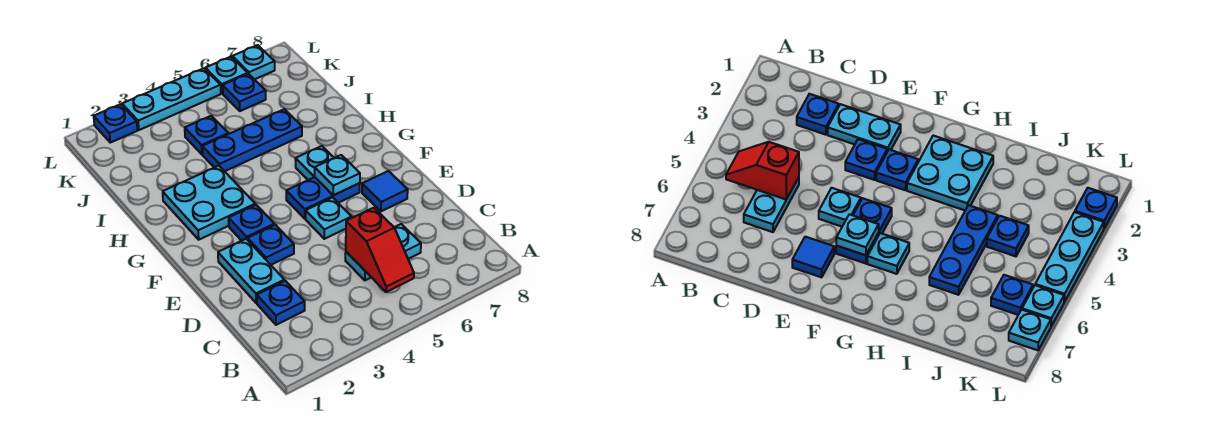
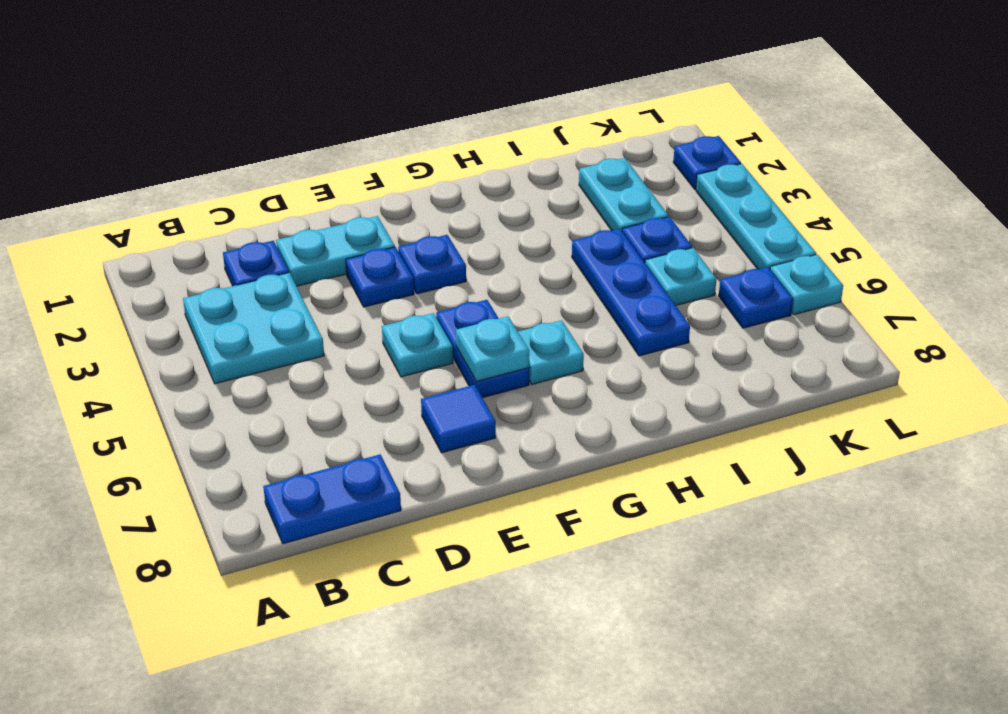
red 1x2 slope [346,208,414,292] -> none
none -> blue 1x2 plate [263,454,401,544]
cyan 1x2 plate [345,224,421,280] -> cyan 1x2 plate moved to [579,158,668,231]
cyan 2x2 plate [163,166,255,240] -> cyan 2x2 plate moved to [183,273,324,384]
cyan 1x1 plate [232,45,275,80] -> cyan 1x1 plate moved to [645,248,716,305]

